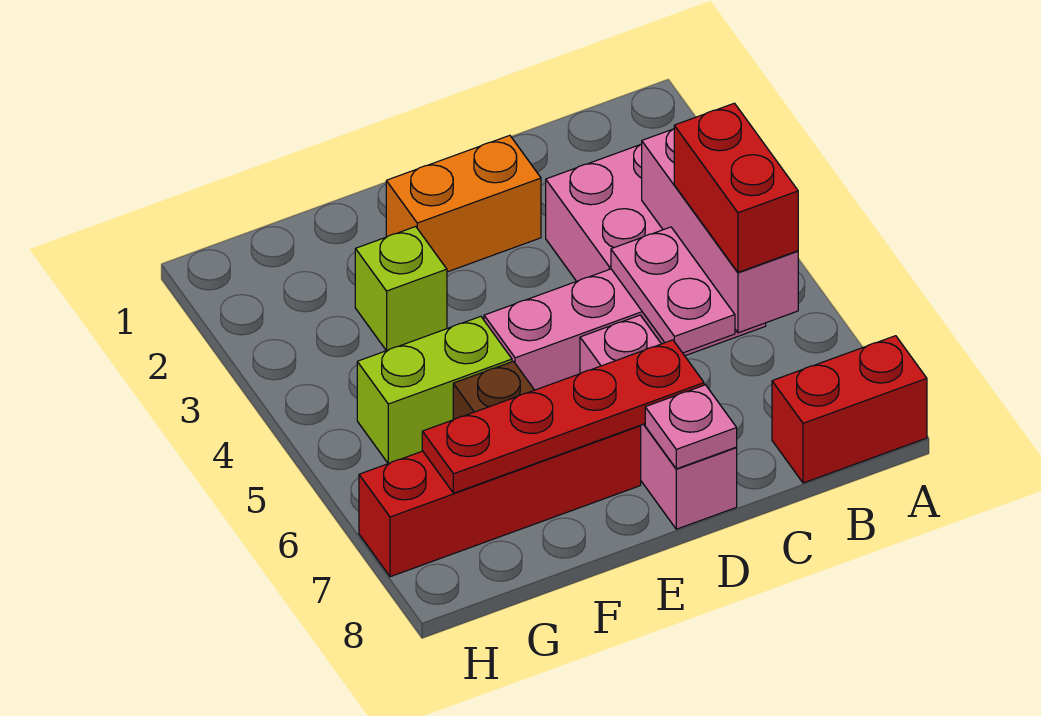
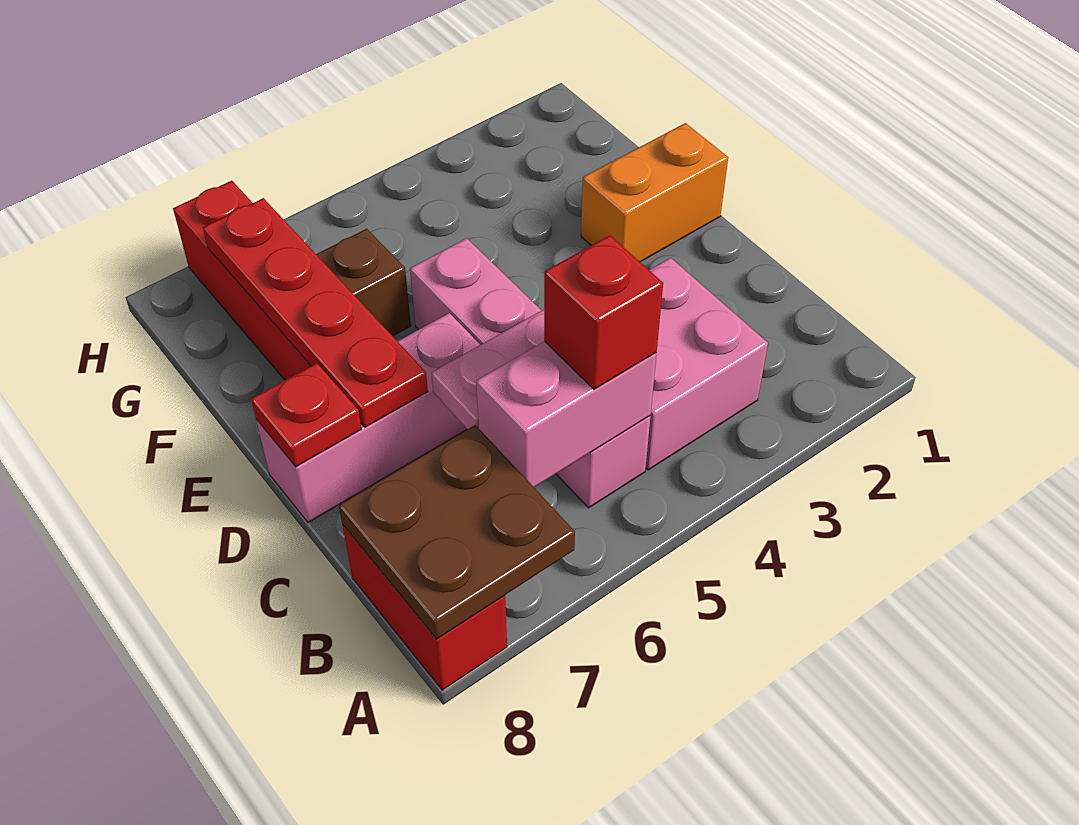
none -> brown 2x2 plate [339,425,575,639]
pink 1x3 brick [642,129,798,333] -> pink 1x2 brick [476,341,657,487]
red 1x2 brick [674,103,798,272] -> red 1x1 brick [544,235,663,389]
orange 1x2 brick [386,135,541,272] -> orange 1x2 brick turned to [581,123,728,262]
pink 1x1 plate [645,385,737,469] -> red 1x1 plate [251,363,361,467]
lime 1x1 brick [355,227,447,351] -> none
lime 1x2 brick [357,316,512,463] -> none

